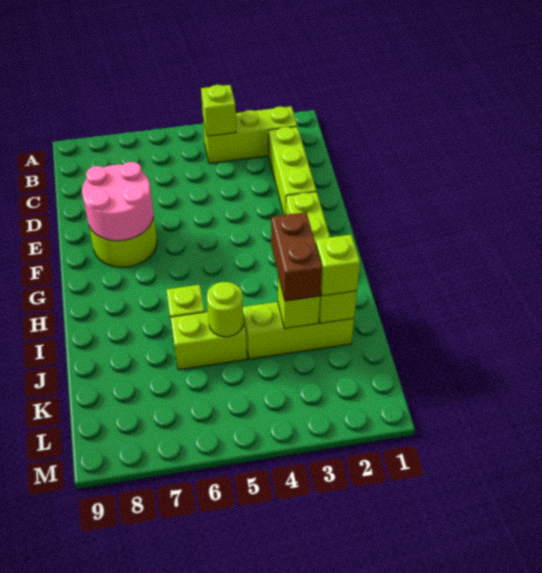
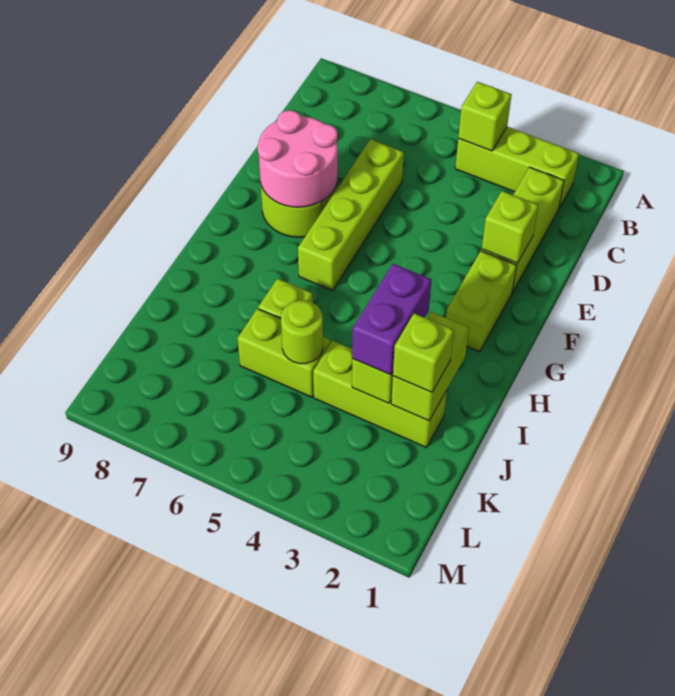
none -> lime 1x4 brick [298,139,404,291]
none -> lime 1x1 brick [482,191,538,263]
brown 1x2 brick [271,212,322,301] -> purple 1x2 brick [352,264,431,375]

